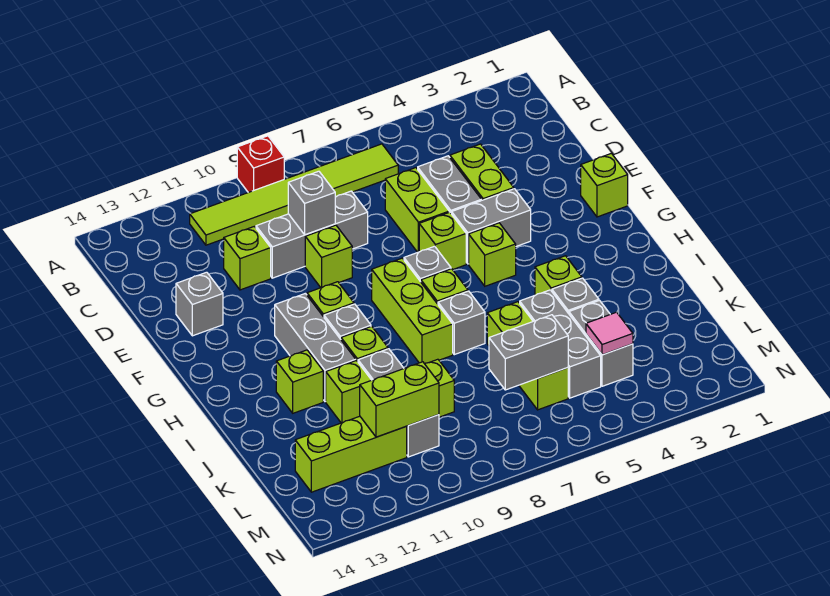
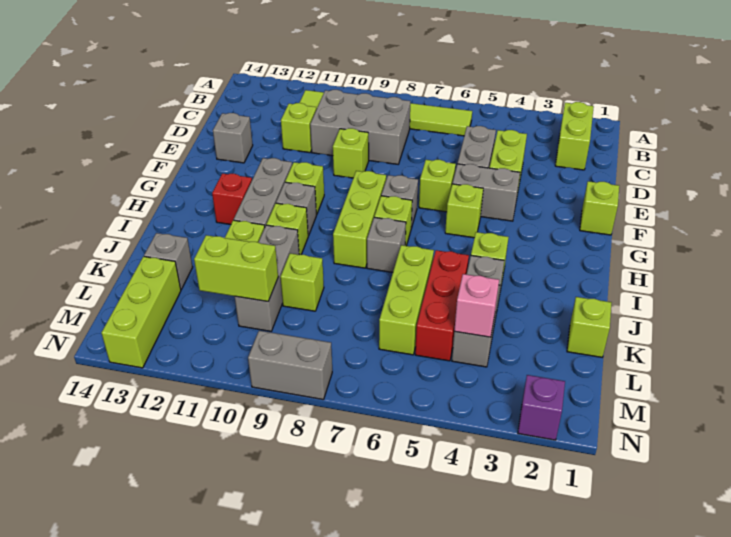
red 1x1 brick [237,136,284,192] -> red 1x1 brick moved to [212,173,252,224]
lime 1x2 brick [385,168,449,252] -> lime 1x2 brick moved to [555,102,594,170]
grey 1x3 brick [256,191,368,278] -> grey 2x3 brick [310,90,410,164]
grey 1x1 brick [288,171,335,235] -> grey 1x1 brick moved to [144,233,193,289]
lime 1x1 brick [276,350,323,413] -> lime 1x1 brick moved to [567,297,612,357]
grey 1x3 brick [520,290,601,398] -> red 1x3 brick [415,250,469,361]
pink 1x1 tile [586,312,633,355] -> pink 1x1 brick [454,274,499,337]
grey 1x2 brick [489,315,568,390] -> grey 1x2 brick moved to [248,331,332,400]
lime 1x3 brick [295,416,407,492] -> lime 1x3 brick turned to [102,256,181,368]
none -> purple 1x1 brick [518,375,565,440]

